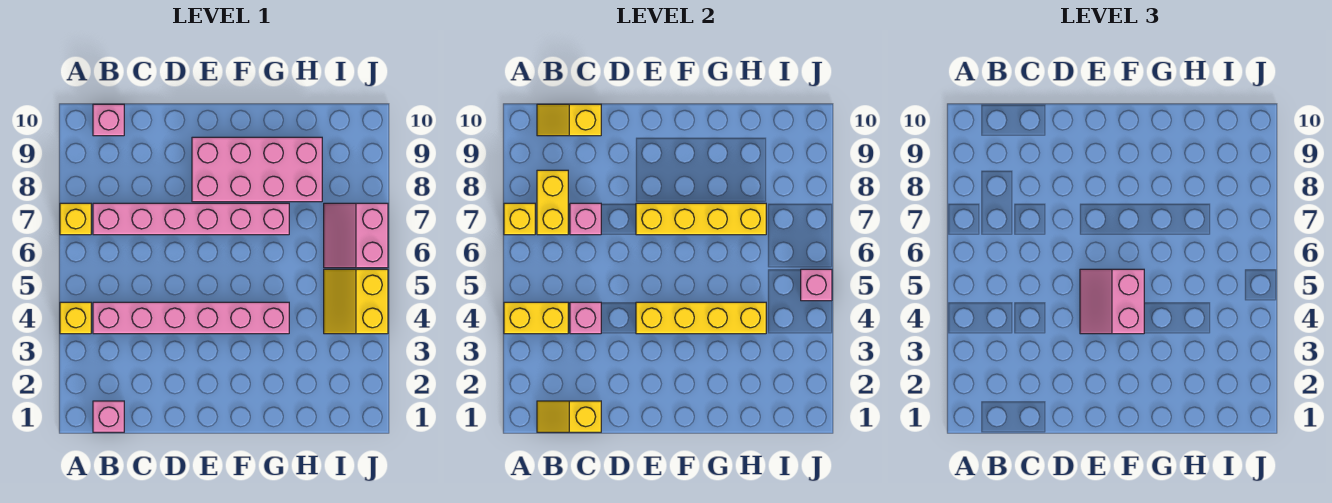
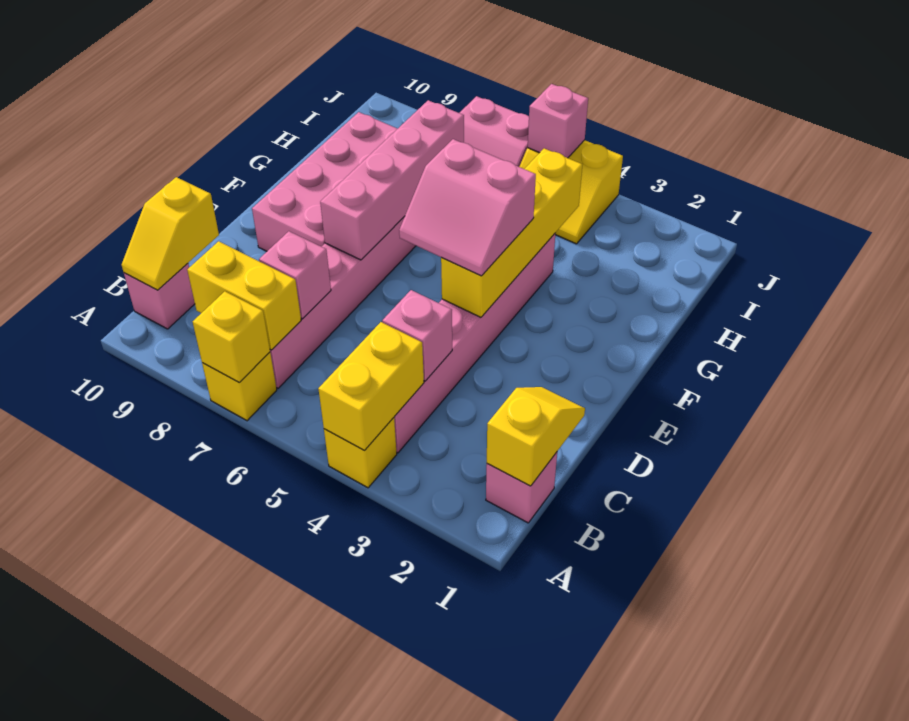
yellow 1x2 slope [537,401,601,432] -> yellow 1x2 slope turned to [487,387,585,486]
yellow 1x4 brick [636,203,766,235] -> pink 1x4 brick [320,100,464,260]

